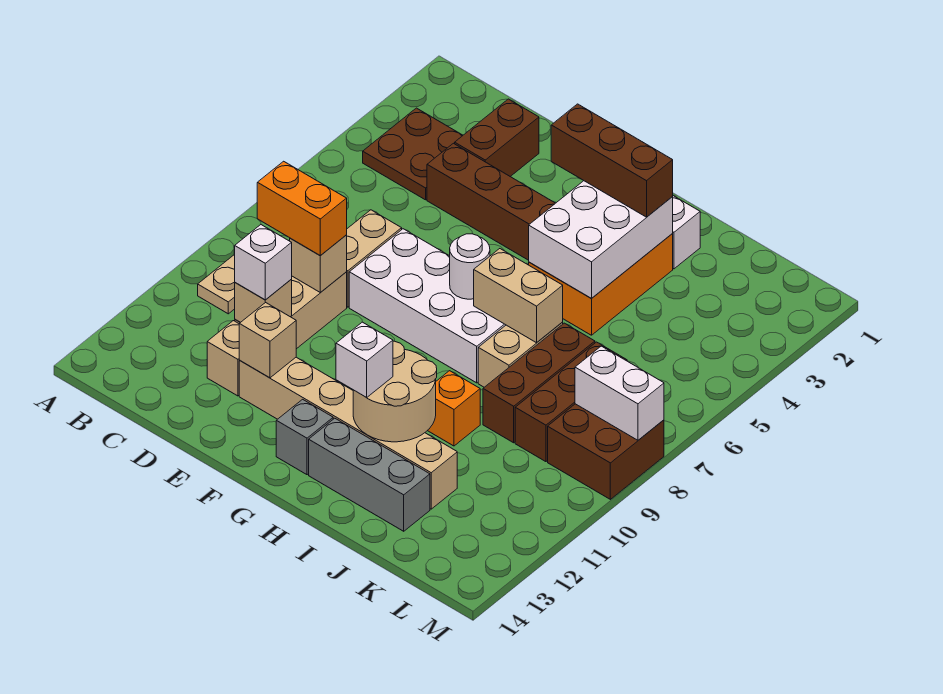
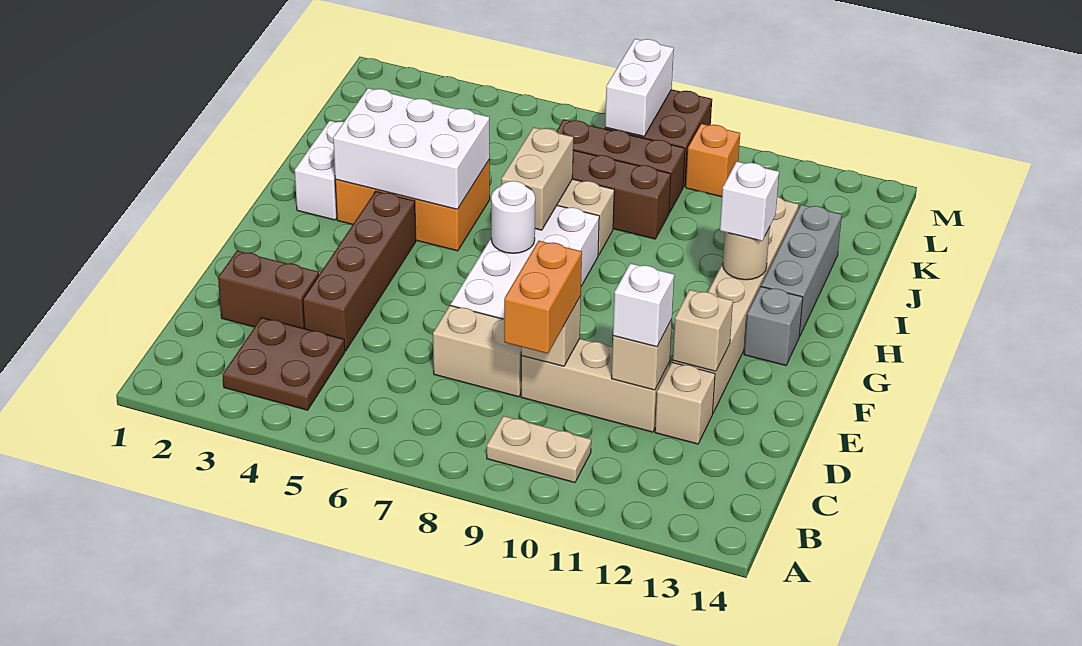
brown 1x3 brick [551,104,673,217] -> none
tan 2x2 round brick [353,341,437,442] -> tan 1x1 round brick [723,227,770,280]
orange 1x1 brick [427,371,480,446] -> orange 1x1 brick moved to [686,124,740,197]

